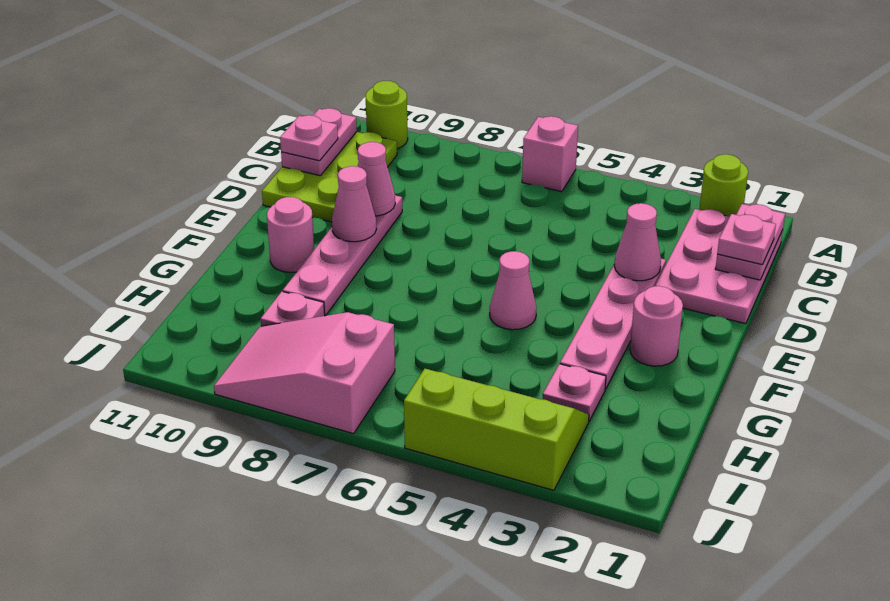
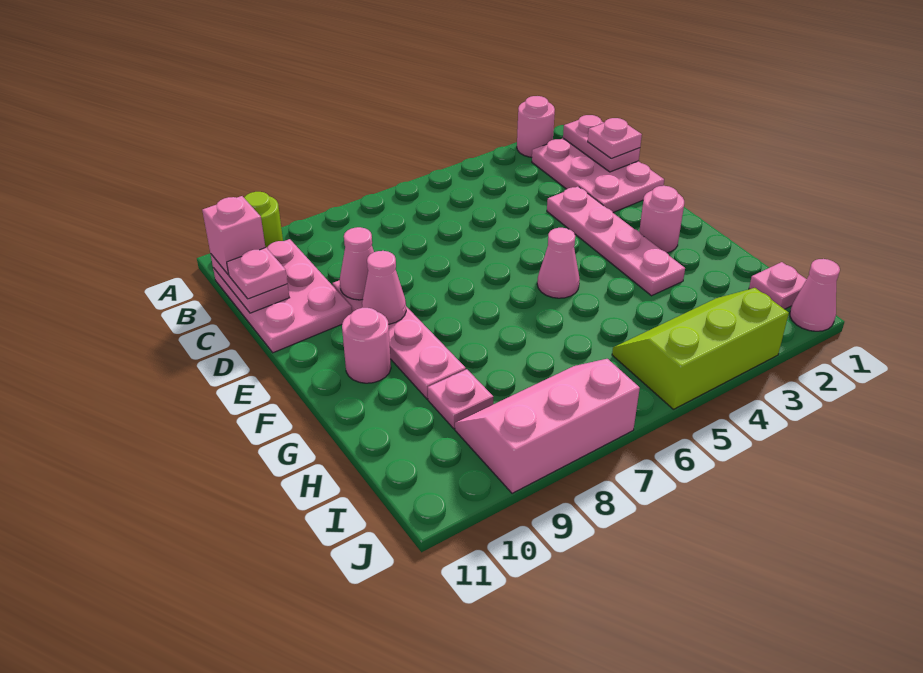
lime 1x1 round brick [699,154,748,217] -> pink 1x1 round brick [517,96,555,157]
pink 1x1 brick [522,116,578,192] -> pink 1x1 brick moved to [202,196,265,275]
lime 2x3 plate [262,132,397,222] -> pink 2x3 plate [213,239,352,353]
pink 1x1 cone [614,203,661,281] -> pink 1x1 cone moved to [790,259,840,331]
pink 1x1 plate [543,364,606,421] -> pink 1x1 plate moved to [749,262,806,309]
pink 2x3 slope [214,312,395,434] -> pink 2x3 slope turned to [455,359,640,493]

